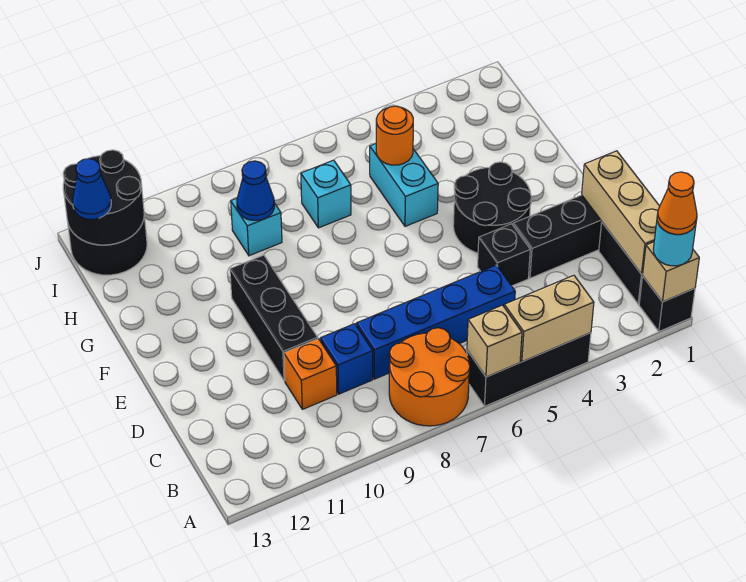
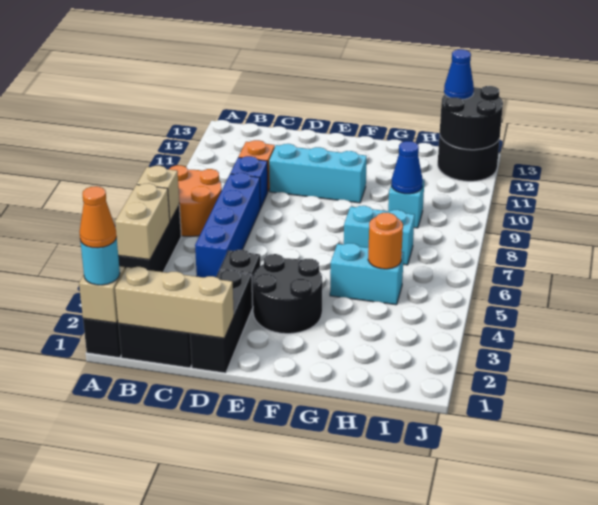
black 1x3 brick [230,255,318,381] -> cyan 1x3 brick [269,144,367,203]
cyan 1x1 brick [301,160,351,228] -> cyan 1x2 brick [344,206,415,265]

